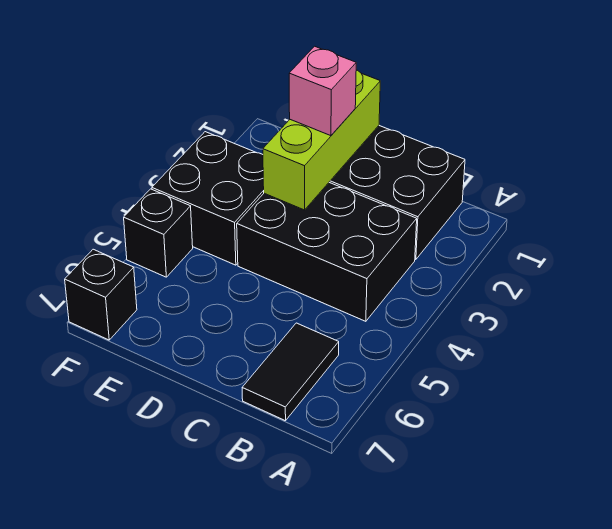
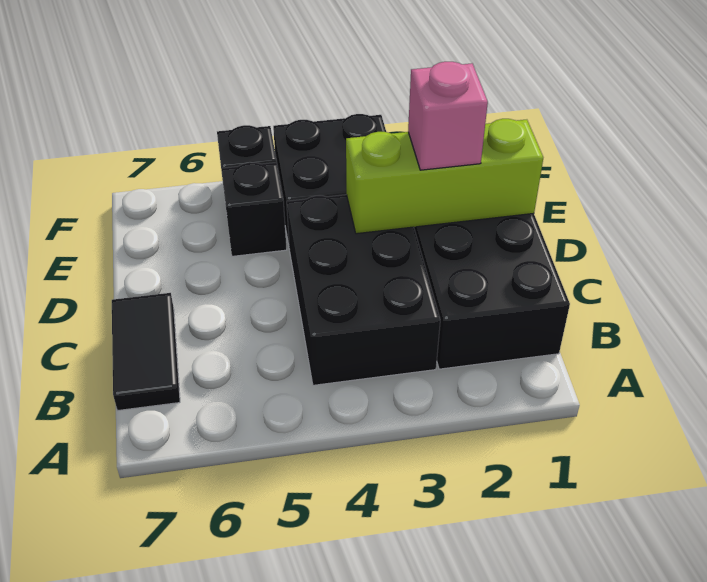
black 1x2 tile [242,323,339,421] -> black 1x2 tile turned to [112,293,180,411]
black 1x1 brick [65,249,137,340] -> black 1x1 brick moved to [221,162,287,256]

